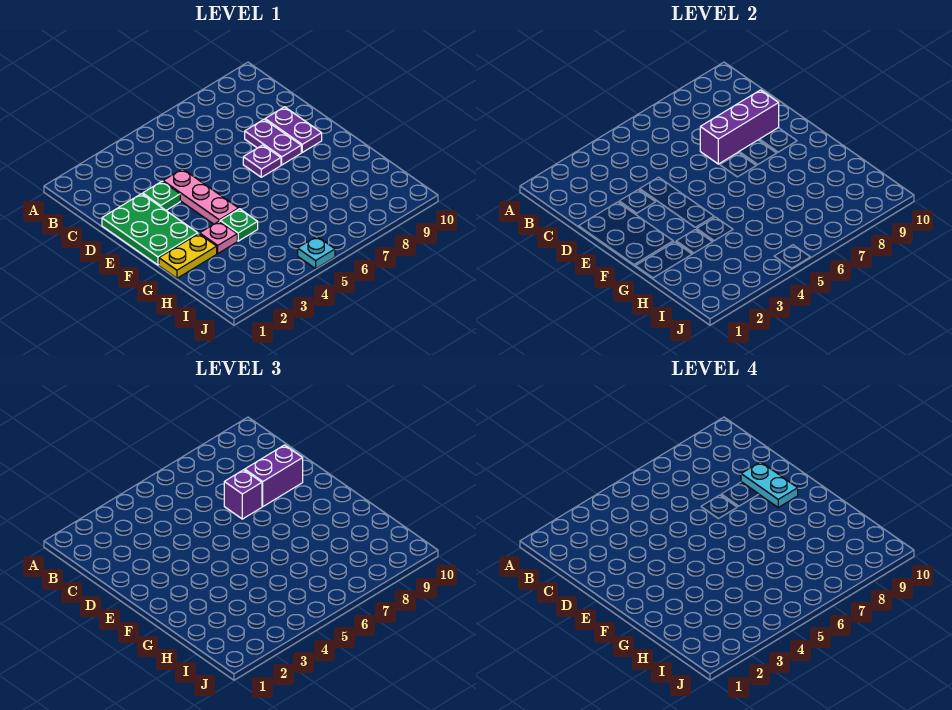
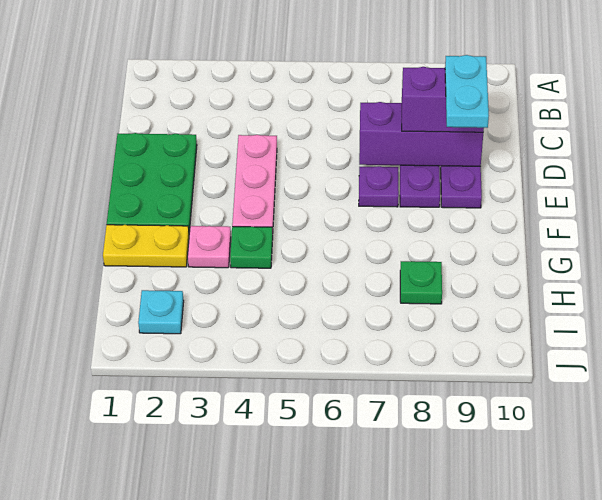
green 1x1 plate [143,181,180,210] -> green 1x1 plate moved to [400,261,442,304]
purple 1x1 brick [224,470,262,519] -> none
cyan 1x1 plate [298,236,335,269] -> cyan 1x1 plate moved to [138,290,184,334]

